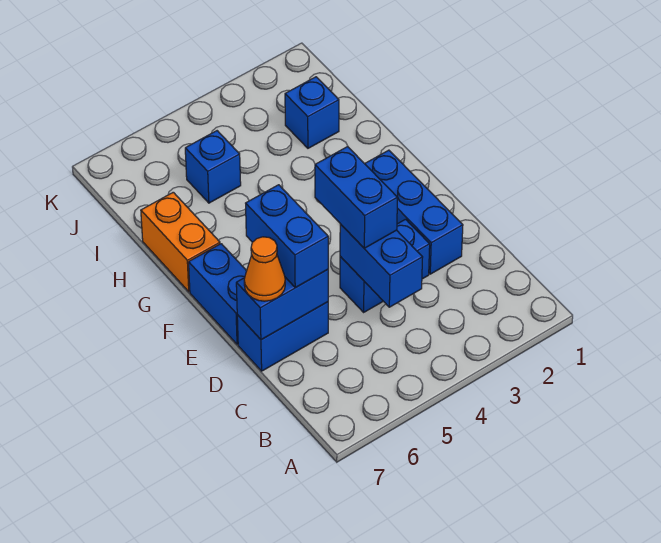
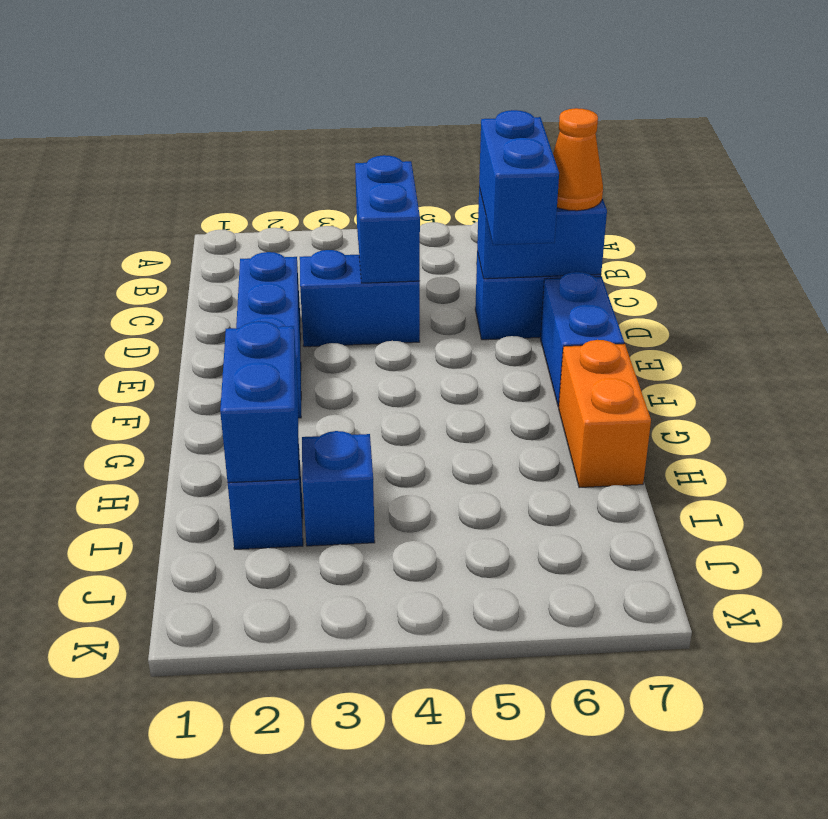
blue 1x2 brick [315,147,398,248] -> blue 1x2 brick moved to [220,321,299,483]
blue 1x1 brick [185,131,241,203] -> blue 1x1 brick moved to [302,431,375,546]

